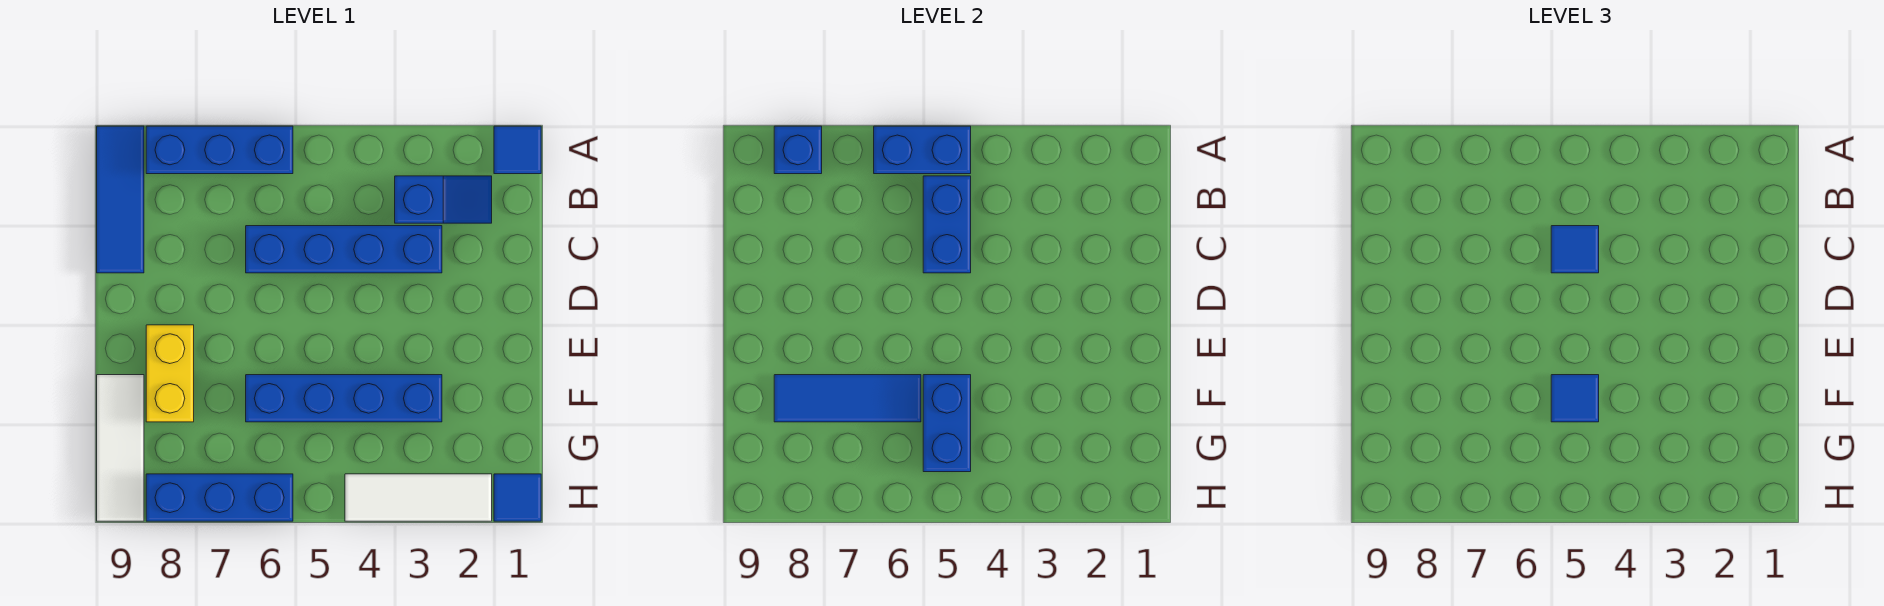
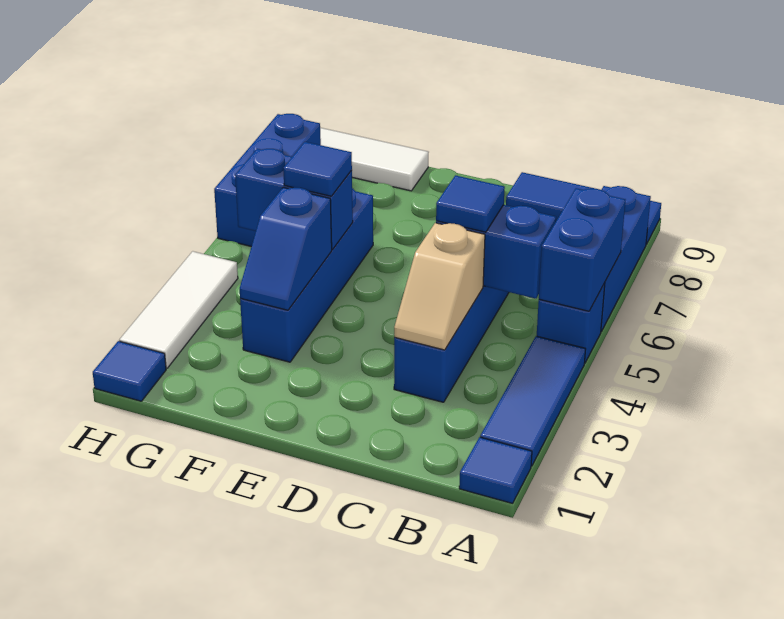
blue 1x1 brick [774,126,822,174] -> blue 1x1 brick moved to [537,283,605,362]
blue 1x2 slope [395,176,492,223] -> blue 1x2 slope moved to [240,187,332,310]
none -> tan 1x2 slope [394,223,485,350]
yellow 1x2 brick [146,325,194,422] -> none
blue 1x3 tile [774,375,921,422] -> blue 1x3 tile moved to [480,336,586,466]

